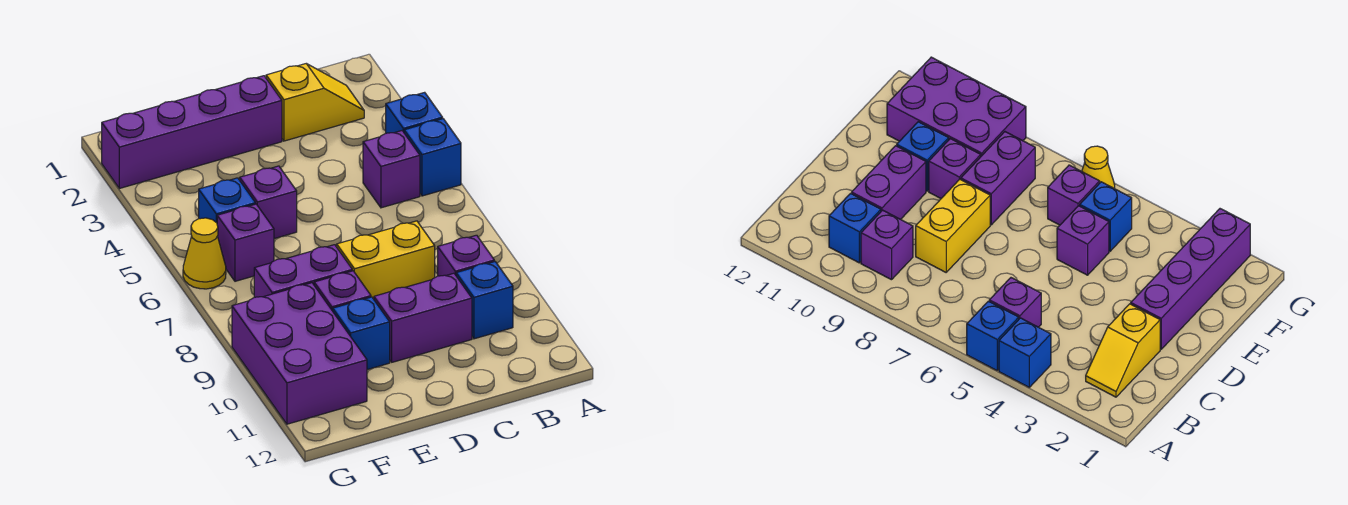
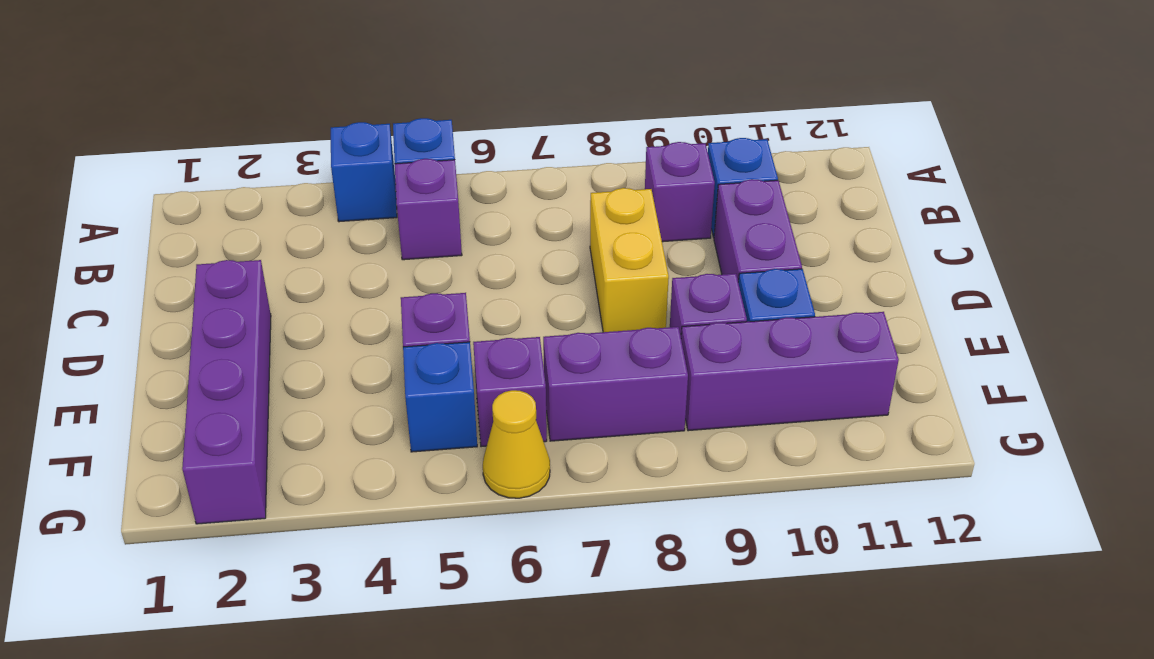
yellow 1x2 slope [266,64,364,141] -> none
purple 1x2 brick [254,245,352,297] -> purple 1x2 brick turned to [543,327,688,441]
purple 2x3 brick [232,283,367,424] -> purple 1x3 brick [681,312,899,431]

